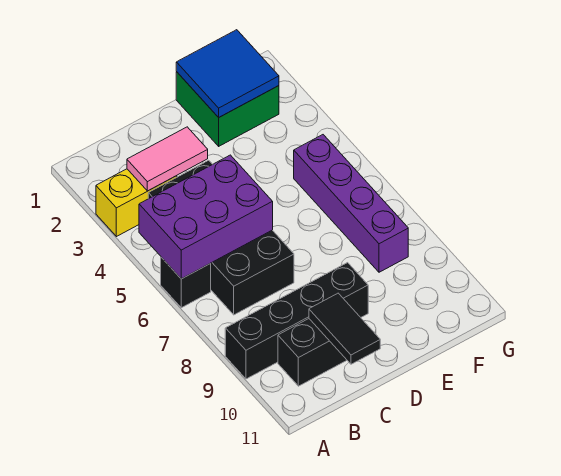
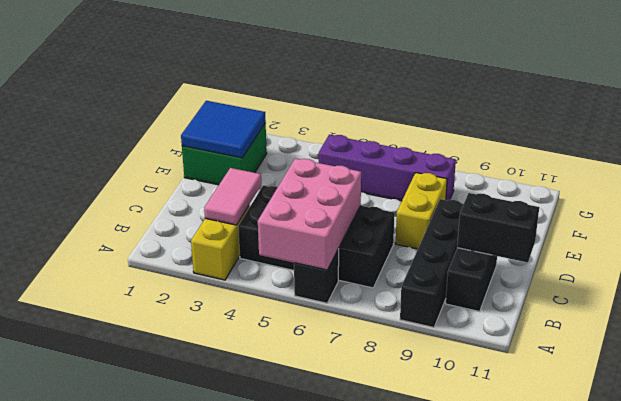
purple 2x3 brick [139,155,273,279] -> pink 2x3 brick [258,158,361,270]
black 1x2 tile [309,293,380,364] -> black 1x2 brick [457,193,539,262]
none -> yellow 1x2 brick [396,173,447,249]

